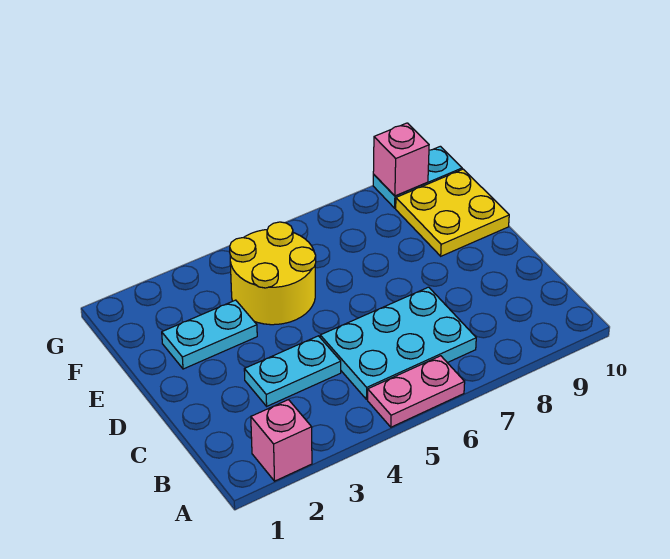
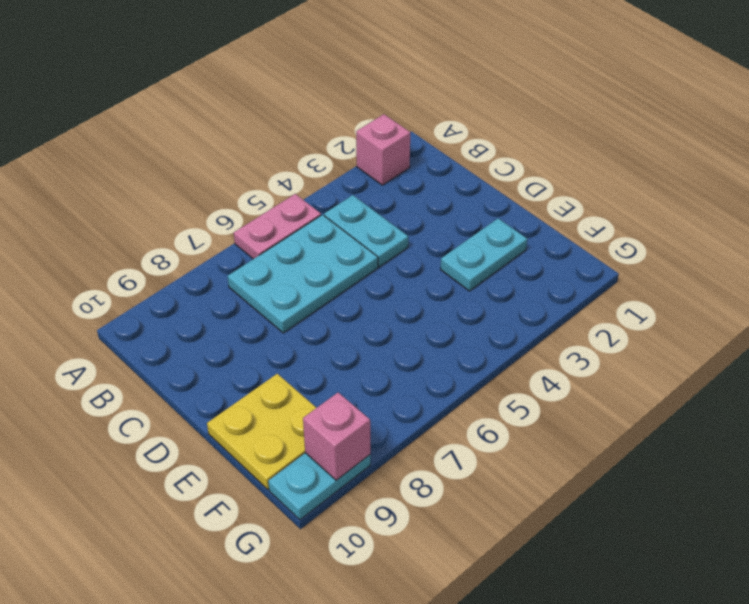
cyan 1x2 plate [244,336,341,406] -> cyan 1x2 plate turned to [324,195,408,267]
yellow 2x2 round brick [230,222,316,325] -> none

